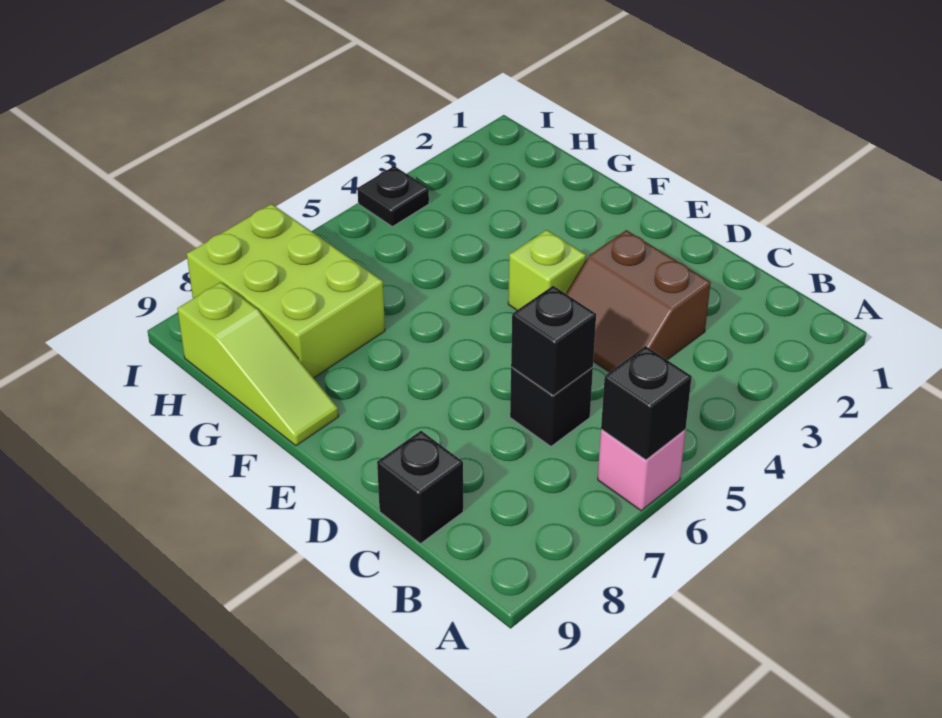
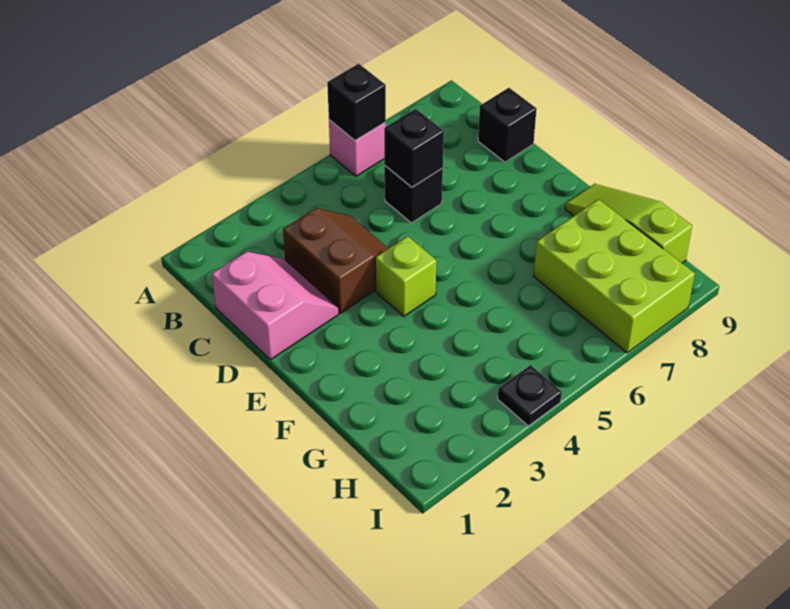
none -> pink 2x2 slope [212,252,339,360]

